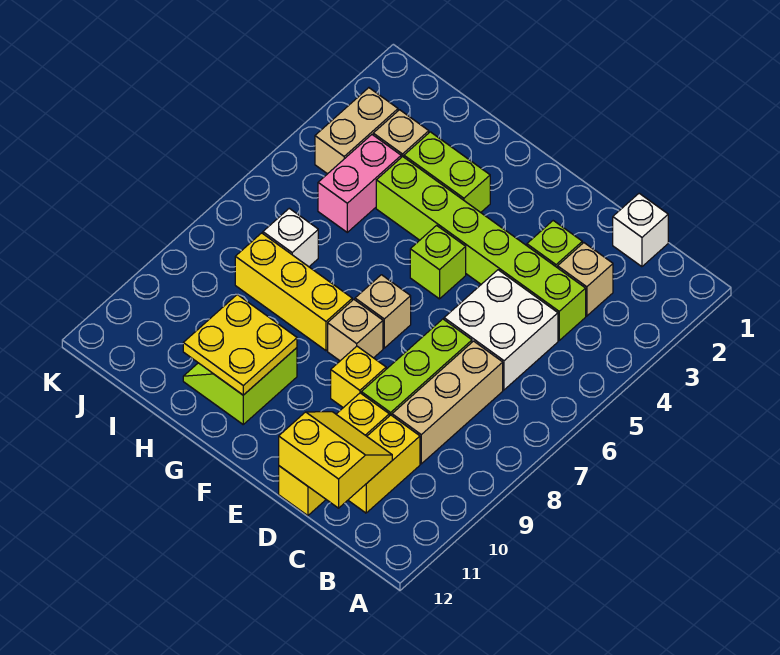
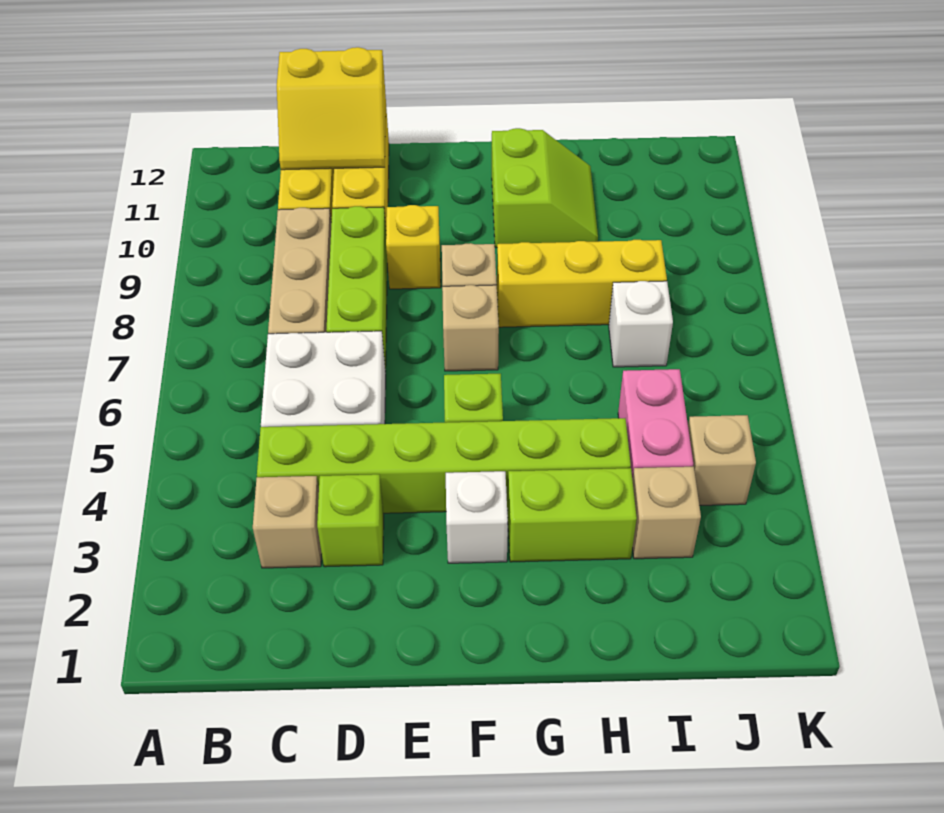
white 1x1 brick [613,193,668,267] -> white 1x1 brick moved to [446,471,508,563]
yellow 2x2 plate [183,295,297,395] -> none
tan 1x2 brick [315,88,398,174] -> tan 1x1 brick [688,415,756,505]

